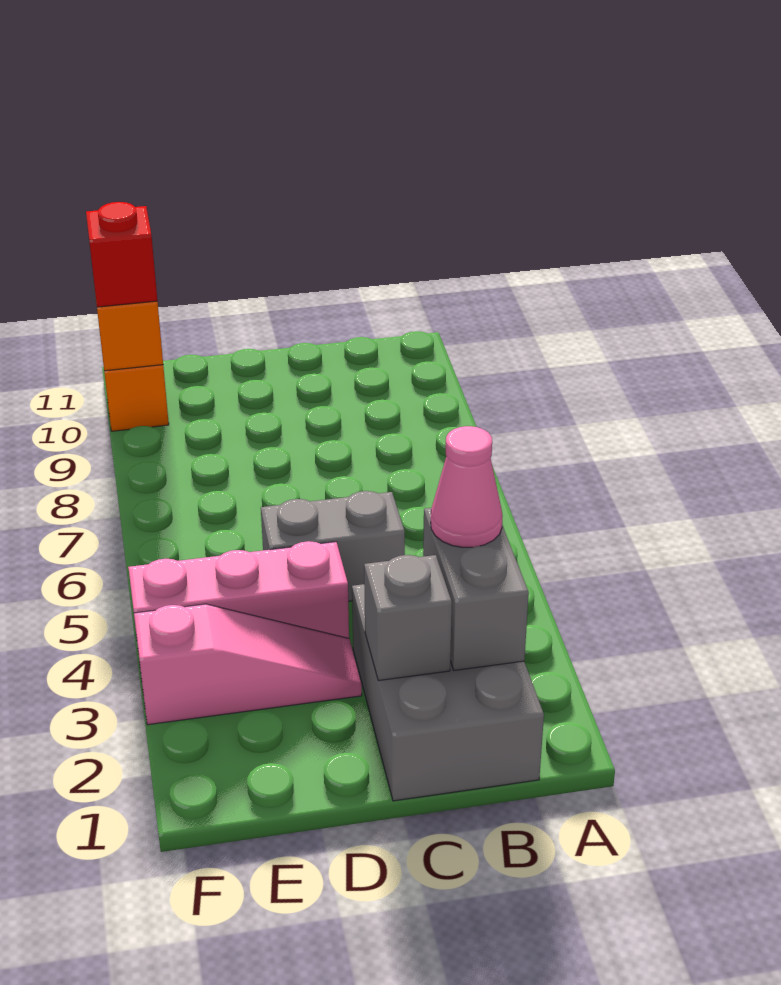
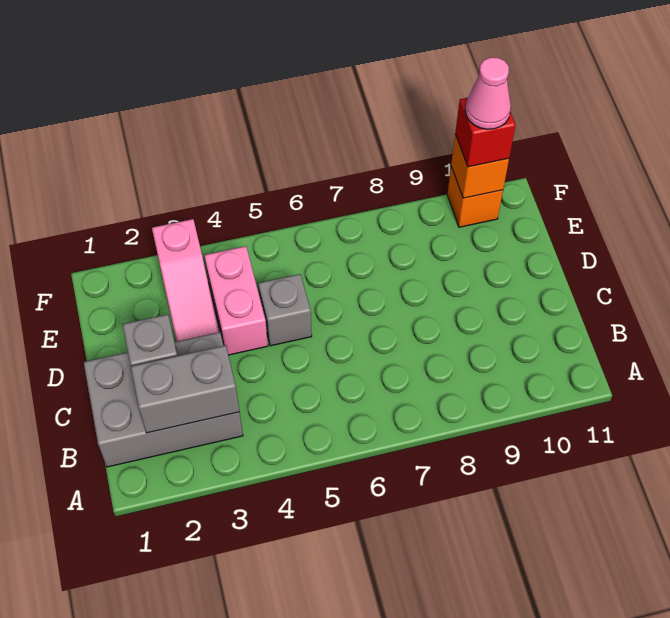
pink 1x1 cone [431,426,502,547] -> pink 1x1 cone moved to [465,57,511,129]
grey 1x2 brick [261,491,405,601] -> grey 1x1 brick [258,274,312,346]
pink 1x3 brick [128,541,349,654] -> pink 1x2 brick [204,246,268,355]

